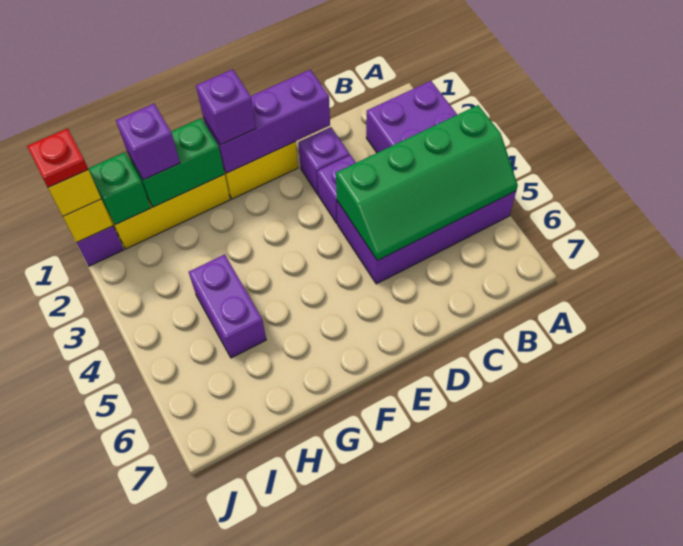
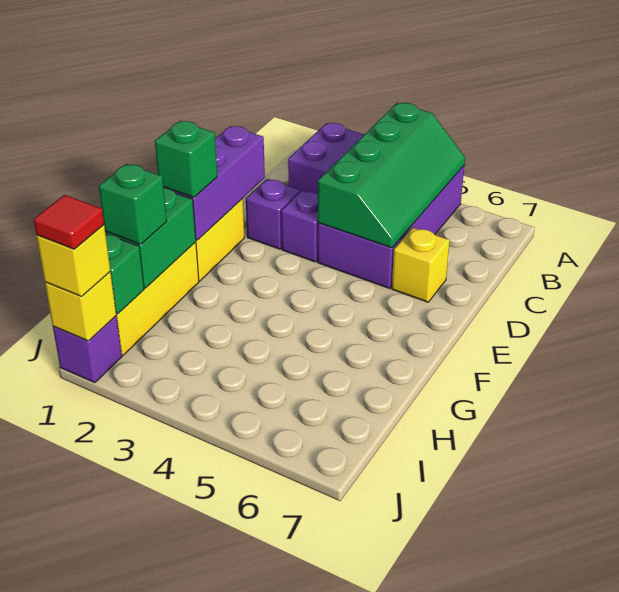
none -> yellow 1x1 brick [392,228,450,302]
purple 1x1 brick [196,69,256,145] -> green 1x1 brick [155,121,217,198]
purple 1x1 brick [116,104,180,180] -> green 1x1 brick [99,164,167,244]
purple 1x2 brick [189,254,266,358] -> none
red 1x1 plate [27,129,88,187] -> red 1x1 tile [34,195,104,249]

